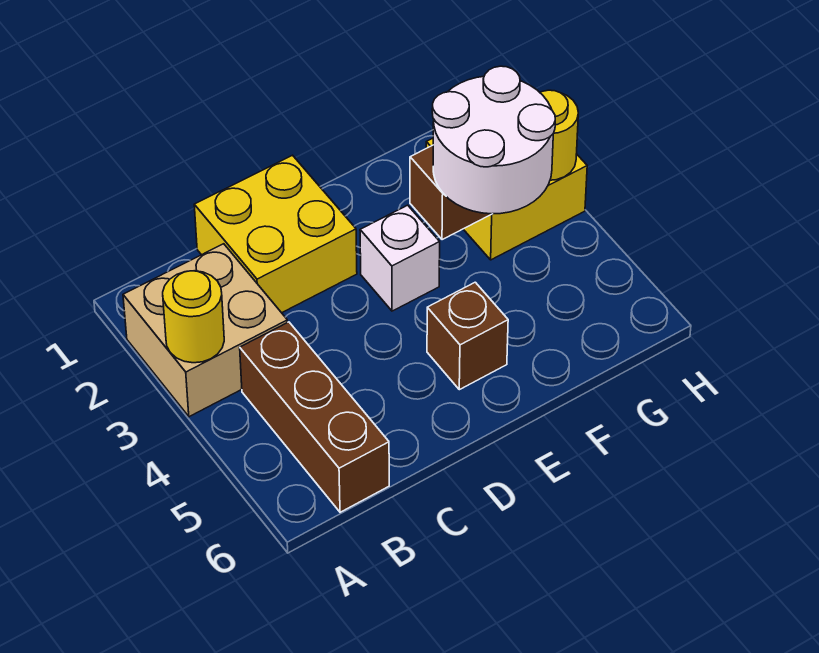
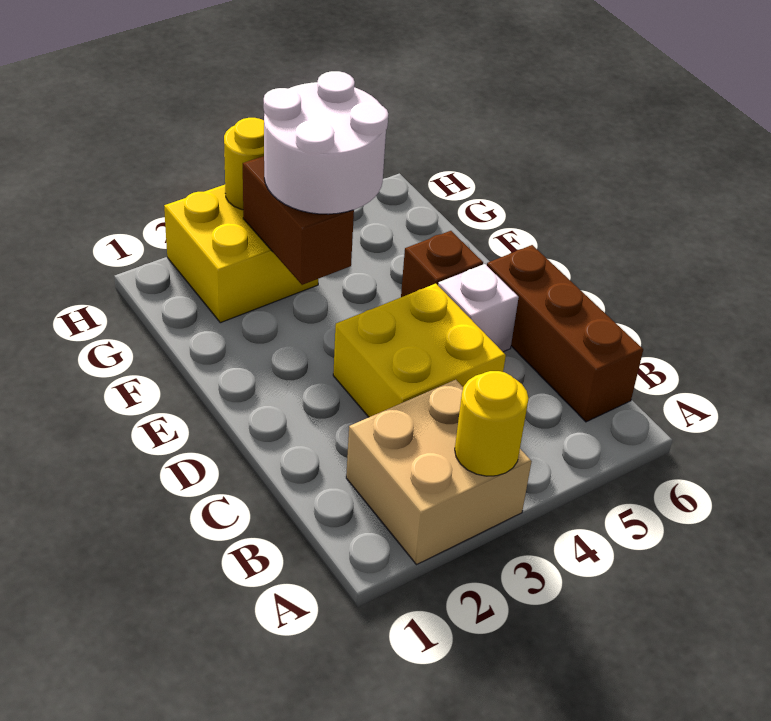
brown 1x3 brick [240,322,389,512] -> brown 1x3 brick turned to [487,245,643,422]
yellow 2x2 brick [194,155,357,313] -> yellow 2x2 brick moved to [333,284,506,417]
white 1x1 brick [360,205,440,311] -> white 1x1 brick moved to [438,264,519,352]

